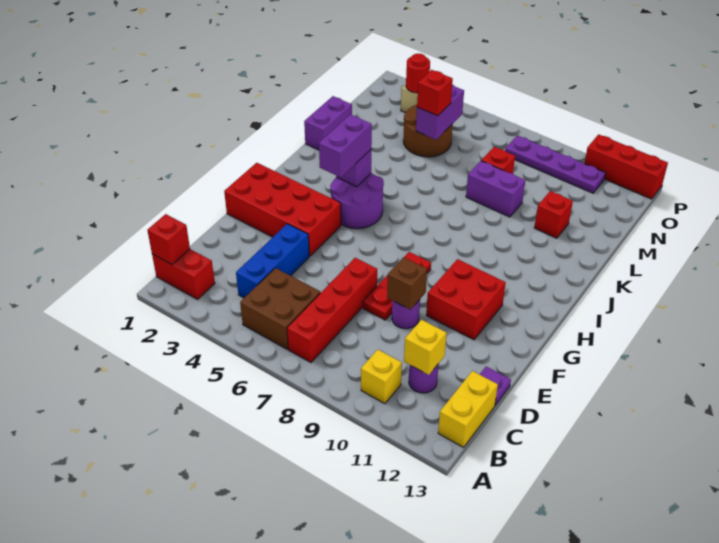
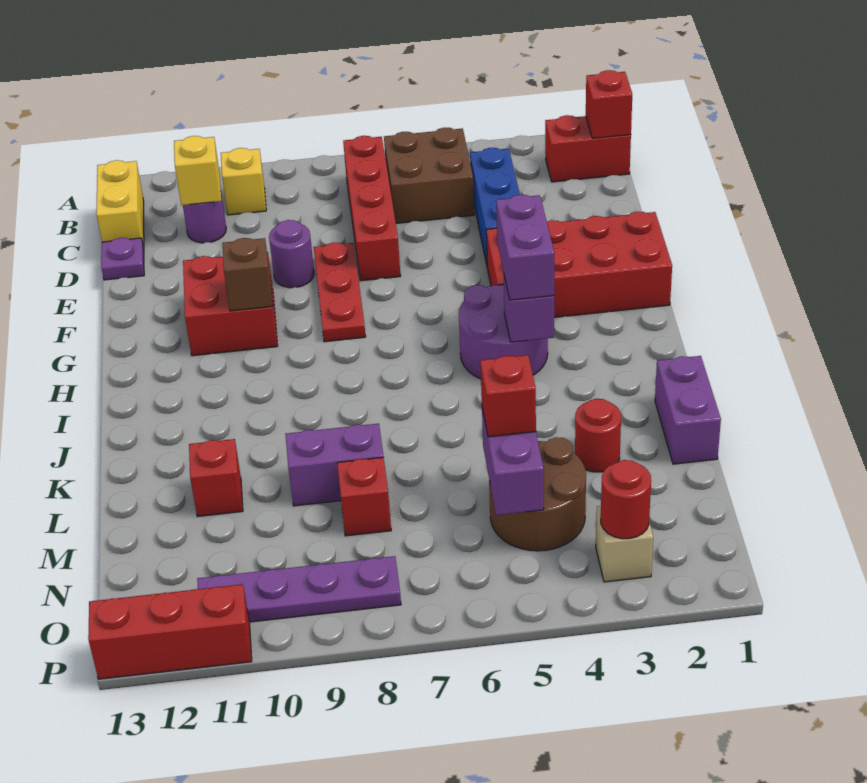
brown 1x1 brick [387,257,427,310] -> brown 1x1 brick moved to [222,238,273,311]
none -> red 1x1 round brick [575,399,621,472]

